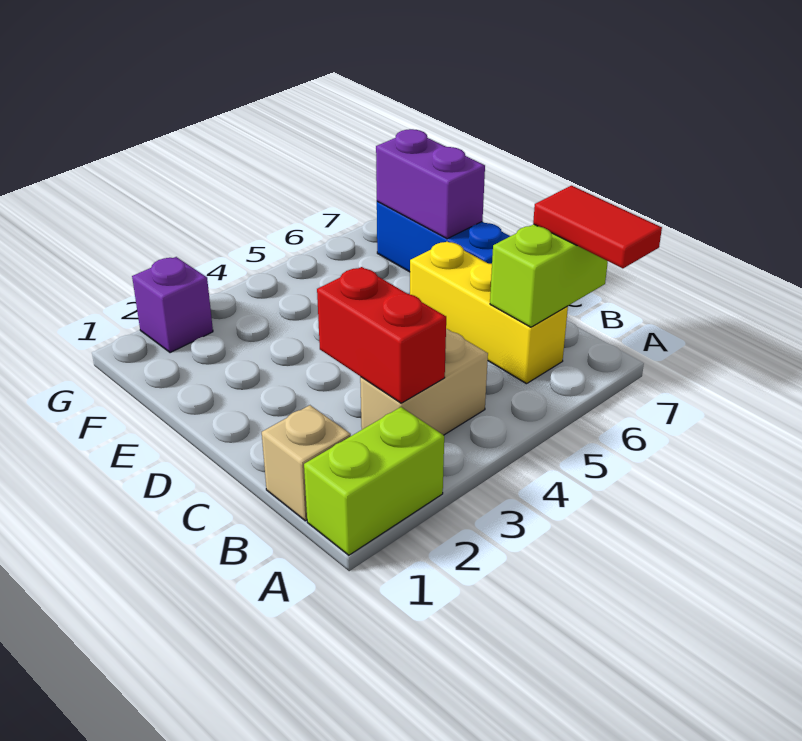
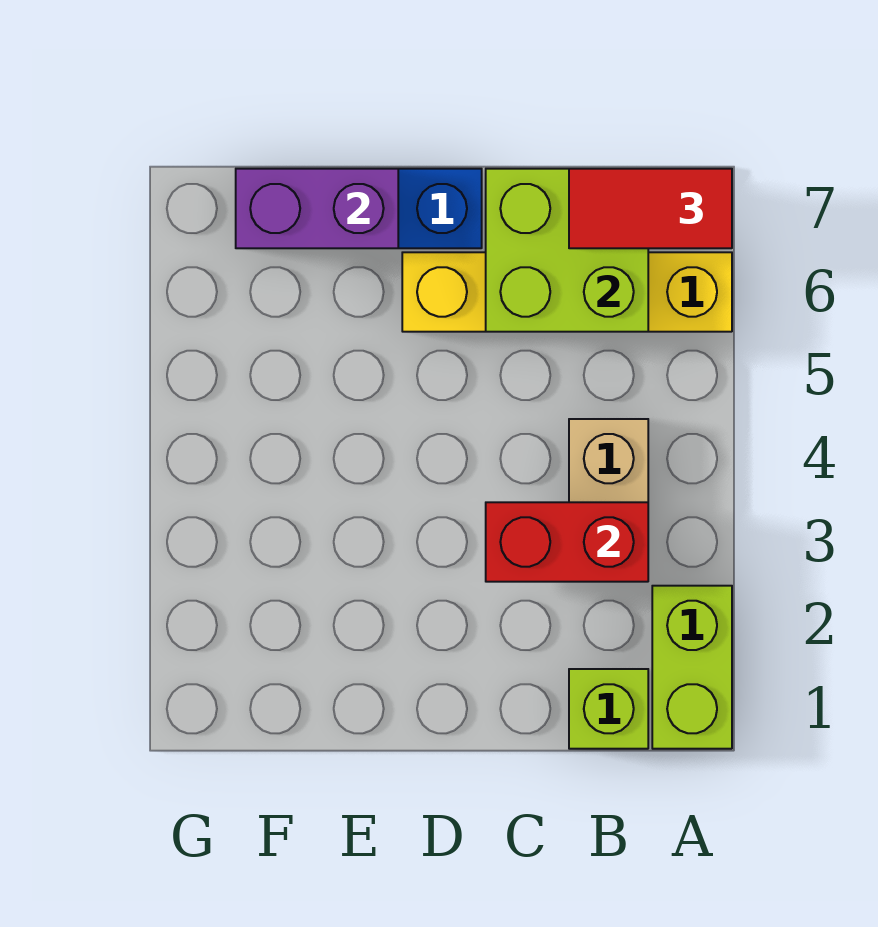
tan 1x1 brick [262,405,351,521] -> lime 1x1 brick [569,669,648,749]
yellow 1x3 brick [410,241,568,384] -> yellow 1x4 brick [402,252,732,332]
lime 1x2 brick [490,224,608,327] -> lime 2x2 brick [486,169,648,332]
purple 1x1 brick [132,257,213,353] -> none

